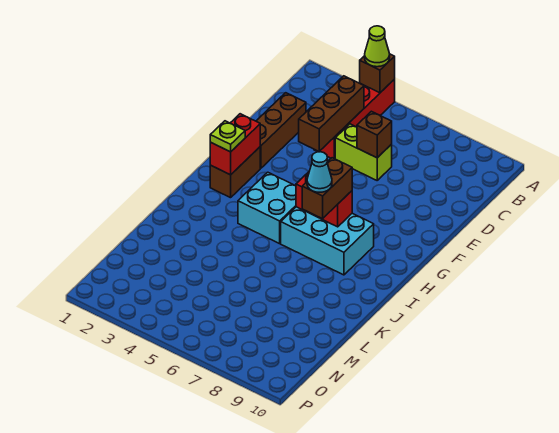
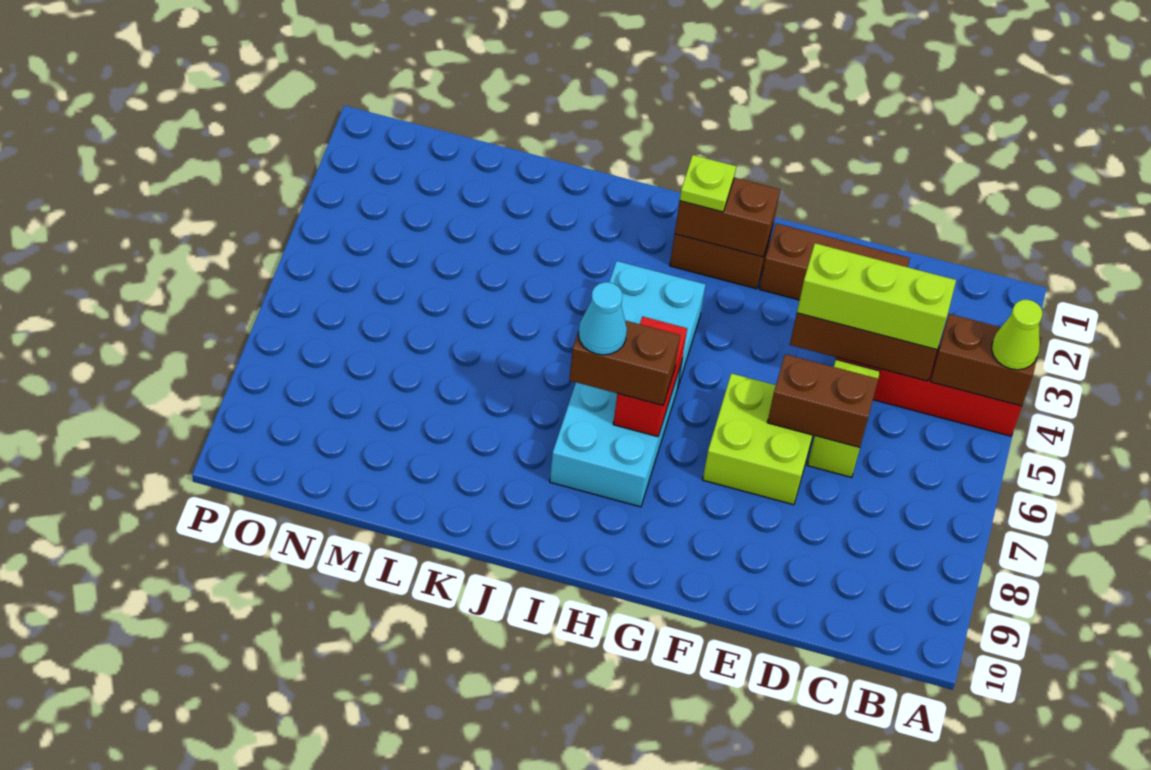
brown 1x1 brick [360,54,395,93] -> brown 1x2 brick [930,314,1042,406]
none -> lime 1x3 brick [797,243,956,350]
brown 1x1 brick [357,111,392,158] -> brown 1x2 brick [767,354,878,448]
none -> lime 2x2 brick [703,373,813,505]
red 1x2 brick [210,114,260,175] -> brown 1x2 brick [675,178,780,257]

